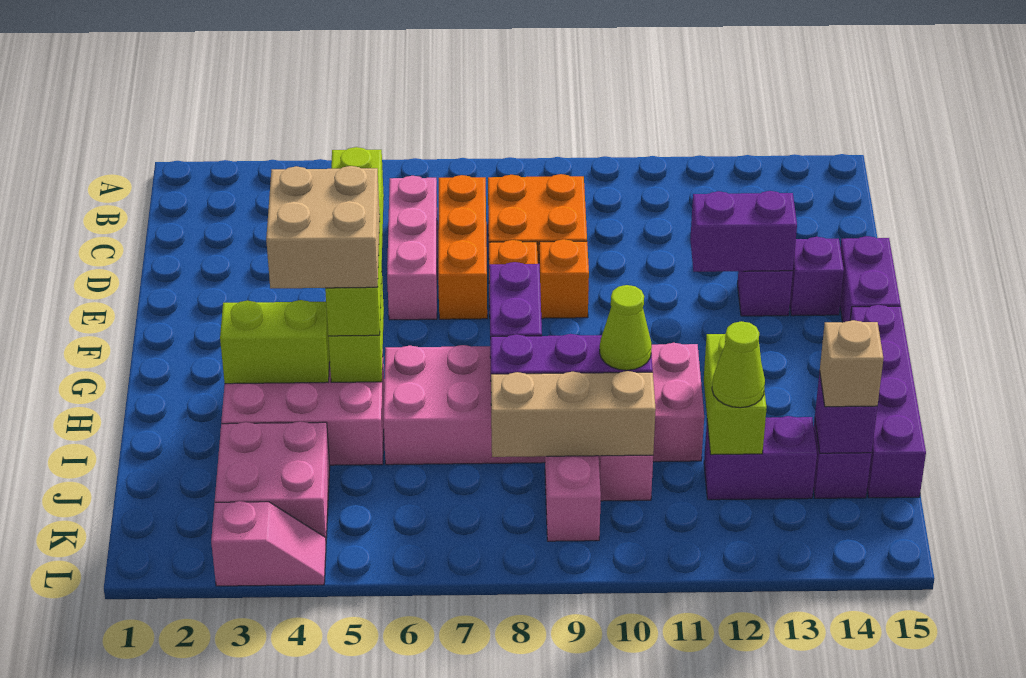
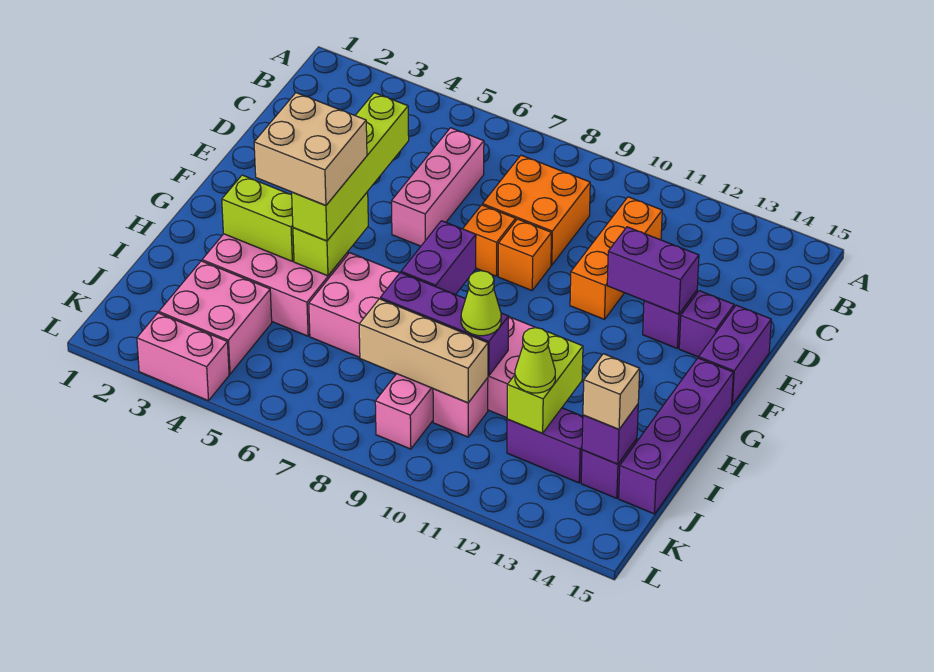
orange 1x3 brick [438,175,487,319] -> orange 1x3 brick moved to [570,197,662,319]
pink 1x2 slope [211,501,326,586] -> pink 1x2 brick [137,313,229,401]

